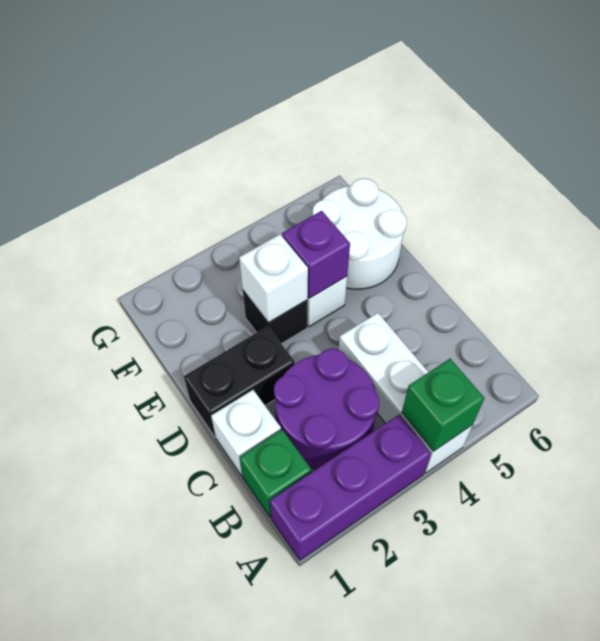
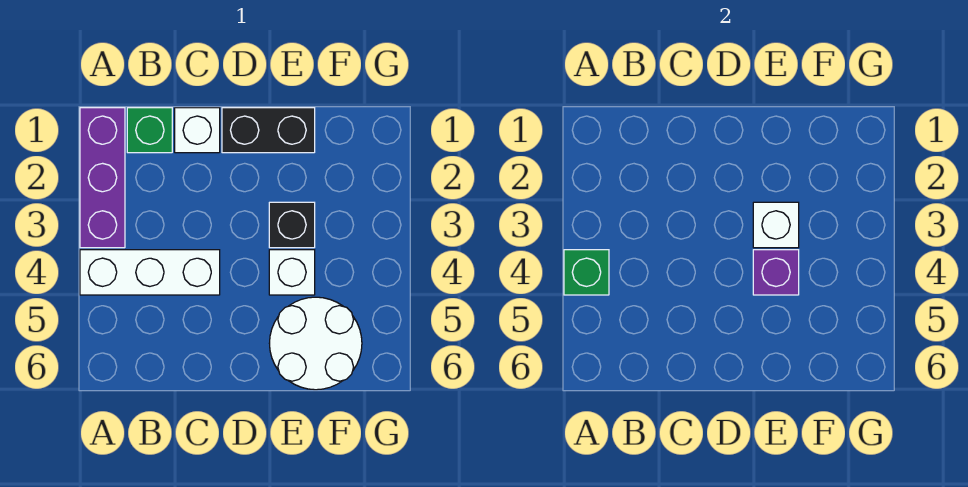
purple 2x2 round brick [274,349,379,469] -> none
black 1x2 brick [184,326,295,437] -> black 1x2 brick turned to [222,108,315,153]

